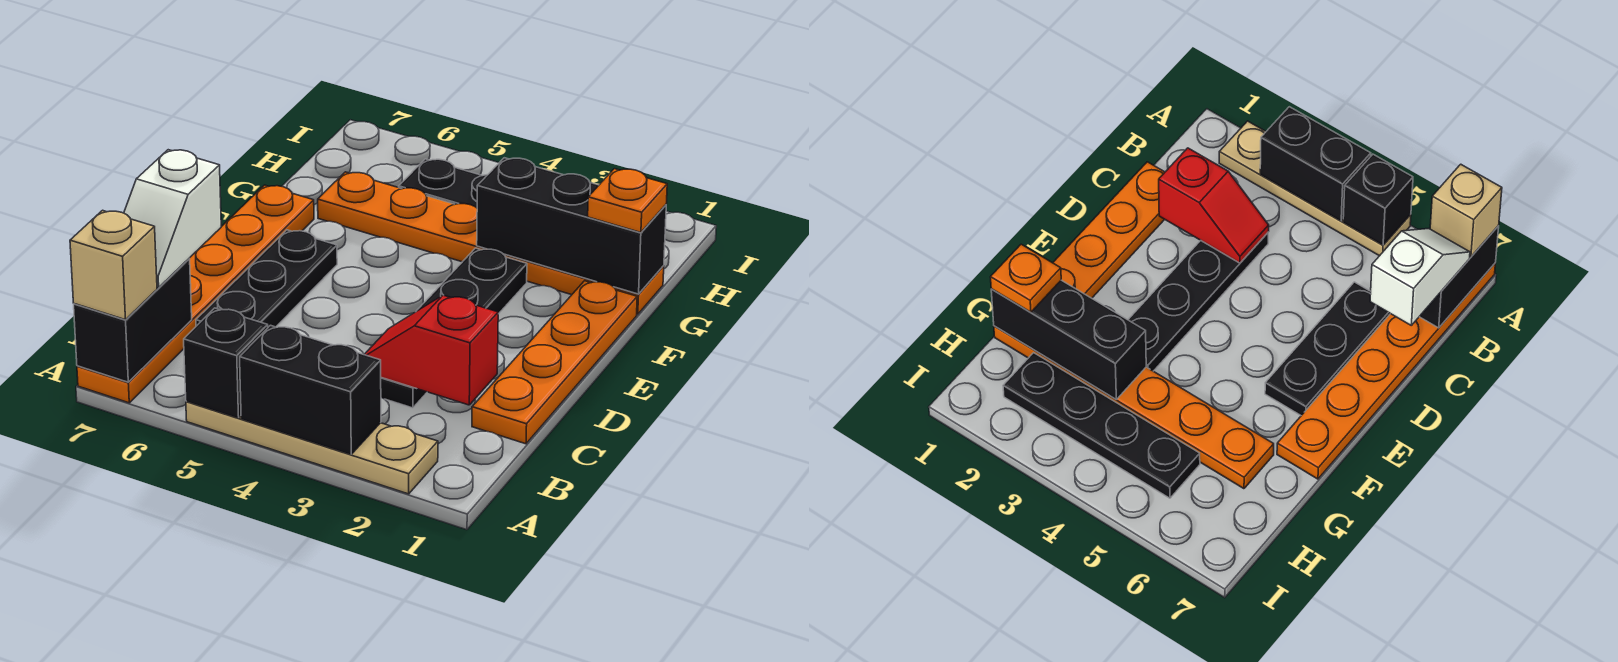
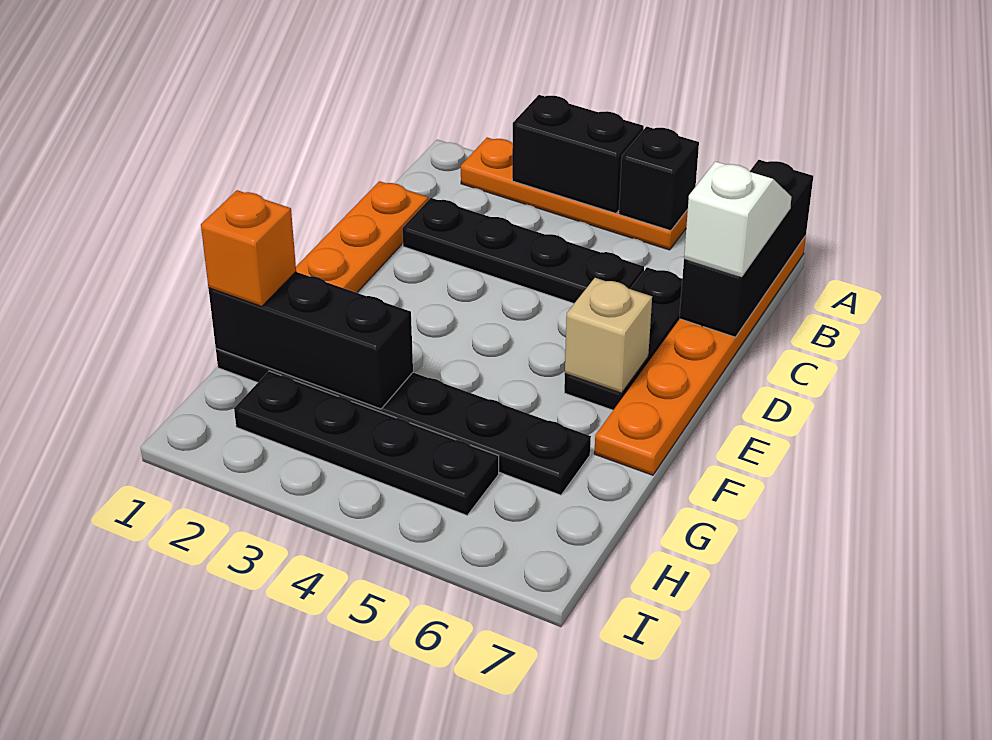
tan 1x4 plate [186,401,438,494] -> orange 1x4 plate [461,138,688,250]
black 1x2 brick [74,259,192,382] -> black 1x3 brick [679,160,813,337]
tan 1x1 brick [70,210,157,320] -> tan 1x1 brick moved to [565,278,652,393]
red 1x2 slope [364,295,498,405] -> none
black 1x4 plate [381,248,527,408] -> black 1x4 plate turned to [402,198,644,303]
orange 1x6 plate [318,172,664,314] -> black 1x6 plate [216,349,591,495]
orange 1x1 plate [588,169,667,232] -> orange 1x1 brick [201,190,296,306]

